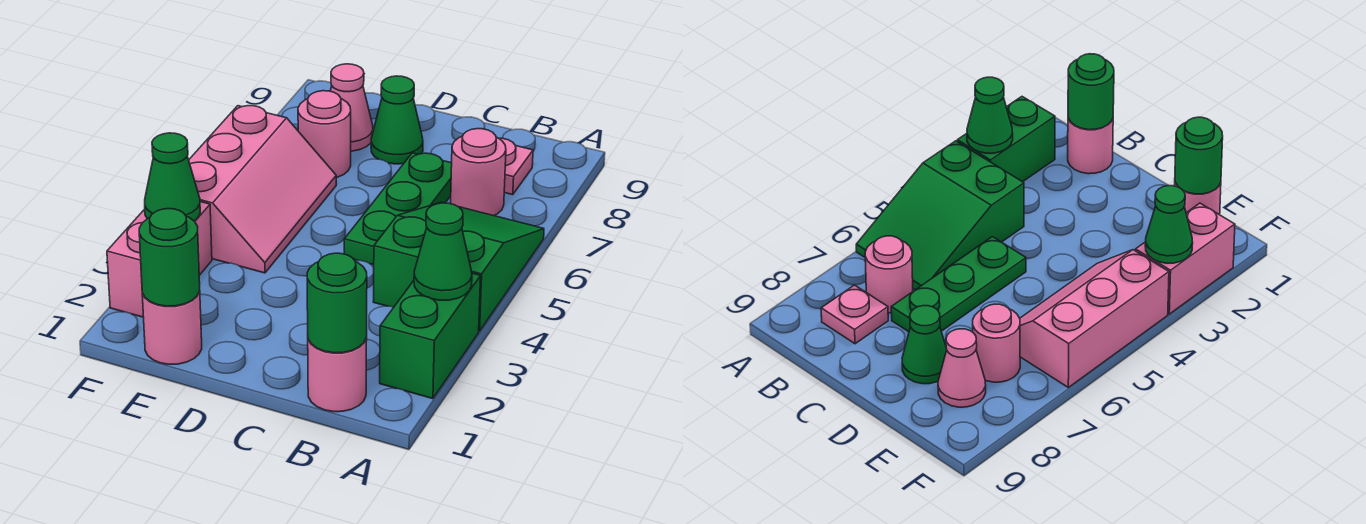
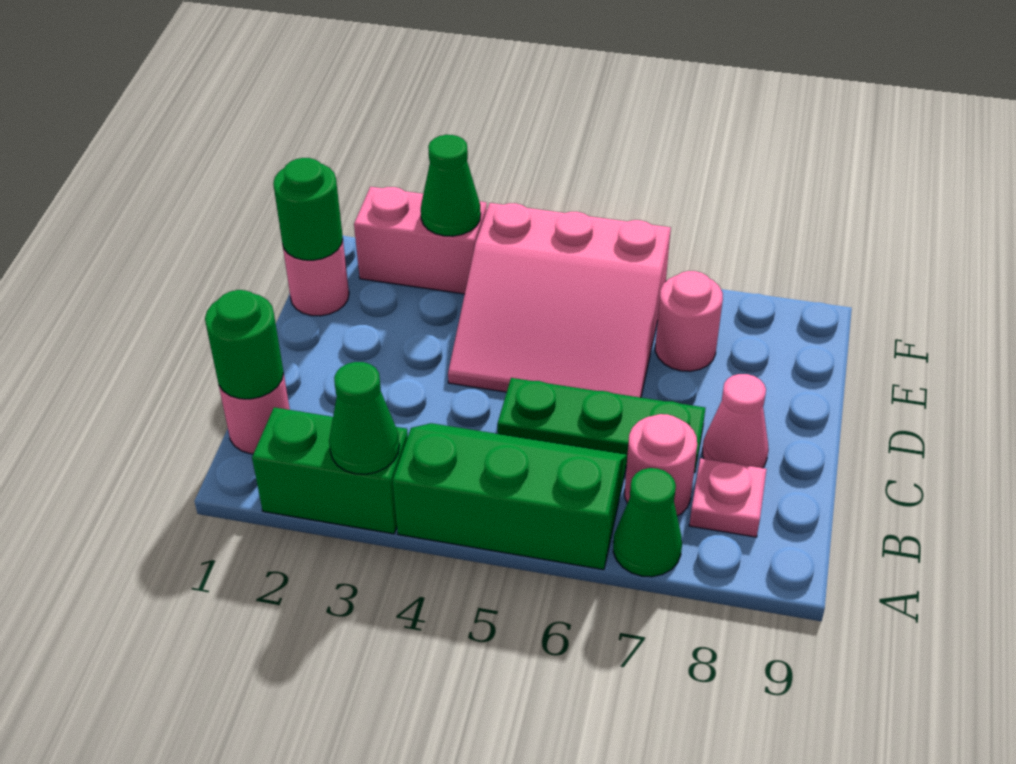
green 2x3 slope [373,202,544,331] -> green 2x3 slope turned to [393,423,627,570]
green 1x1 cone [371,76,423,164] -> green 1x1 cone moved to [613,468,682,577]
pink 2x3 slope [189,106,336,273] -> pink 3x3 slope [448,203,671,398]
pink 1x1 cone [330,64,373,151] -> pink 1x1 cone moved to [703,374,769,468]

